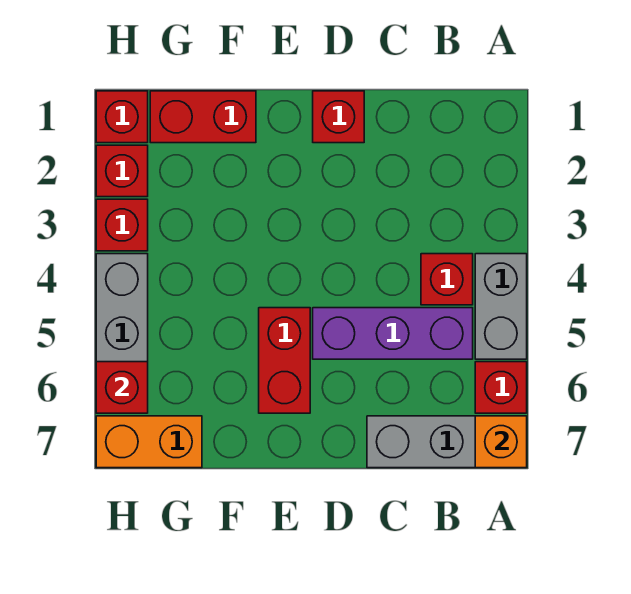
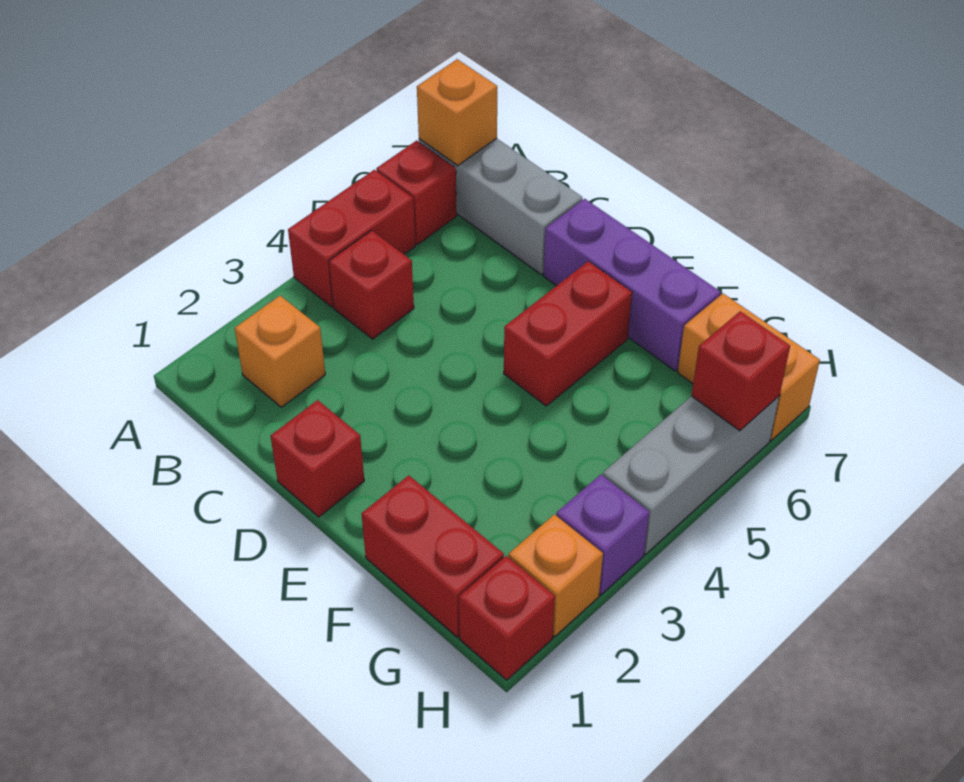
grey 1x2 brick [475,254,527,359] -> red 1x2 brick [288,170,415,307]
none -> orange 1x1 brick [235,296,325,407]
purple 1x3 brick [313,308,473,359] -> purple 1x3 brick moved to [544,199,721,371]
red 1x1 brick [96,145,148,197] -> orange 1x1 brick [509,514,603,637]
red 1x1 brick [96,199,148,251] -> purple 1x1 brick [556,474,649,595]

